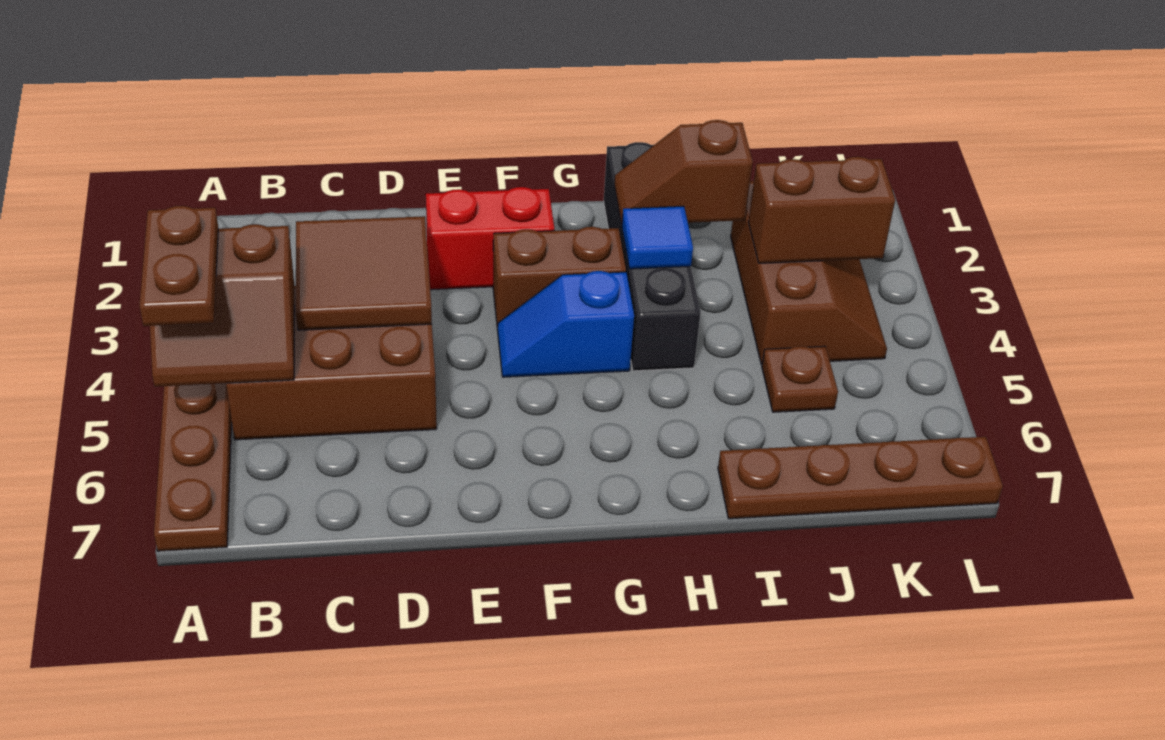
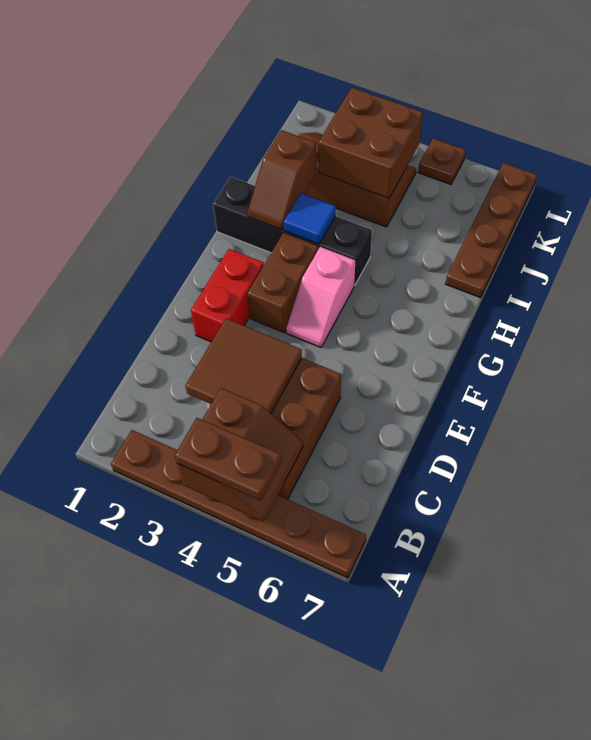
blue 1x2 slope [498,271,634,377] -> pink 1x2 slope [286,247,355,347]
brown 1x2 brick [748,157,895,263] -> brown 2x2 brick [319,88,423,199]
brown 1x1 plate [762,346,838,412] -> brown 1x1 plate moved to [418,138,466,184]

